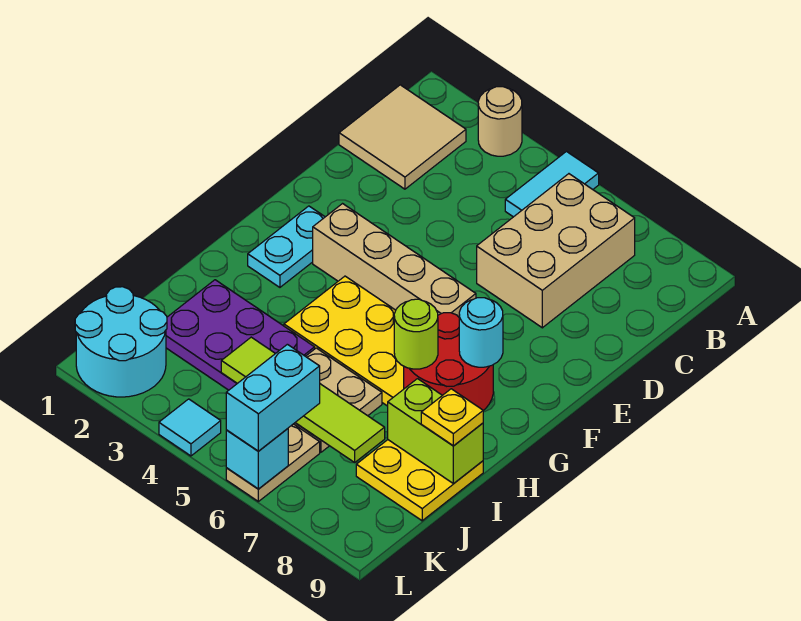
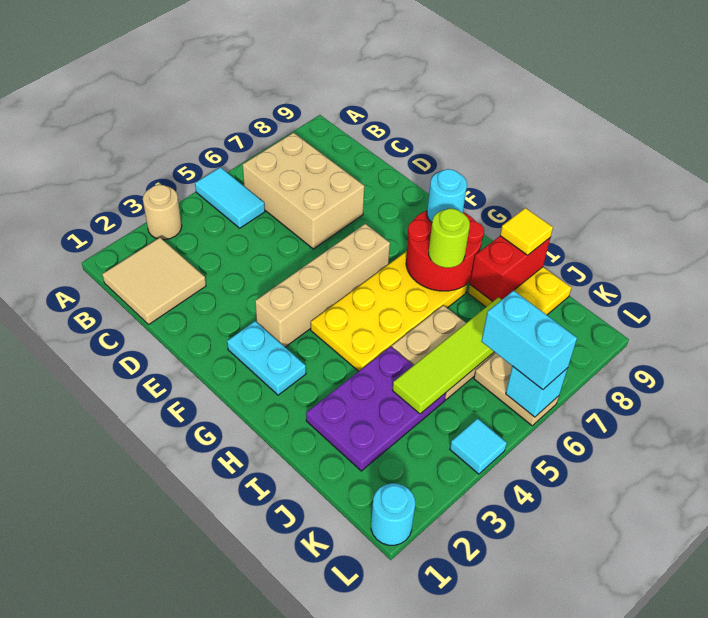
lime 1x2 brick [388,379,483,484] -> red 1x2 brick [470,236,550,302]
yellow 1x1 plate [421,389,483,446] -> yellow 1x1 tile [500,208,553,255]
cyan 2x2 round brick [75,287,167,397] -> cyan 1x1 round brick [371,483,415,545]

